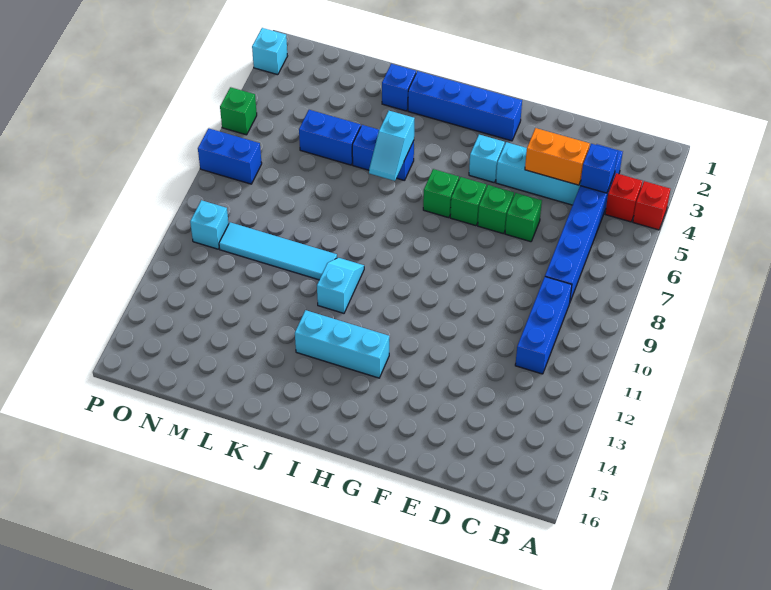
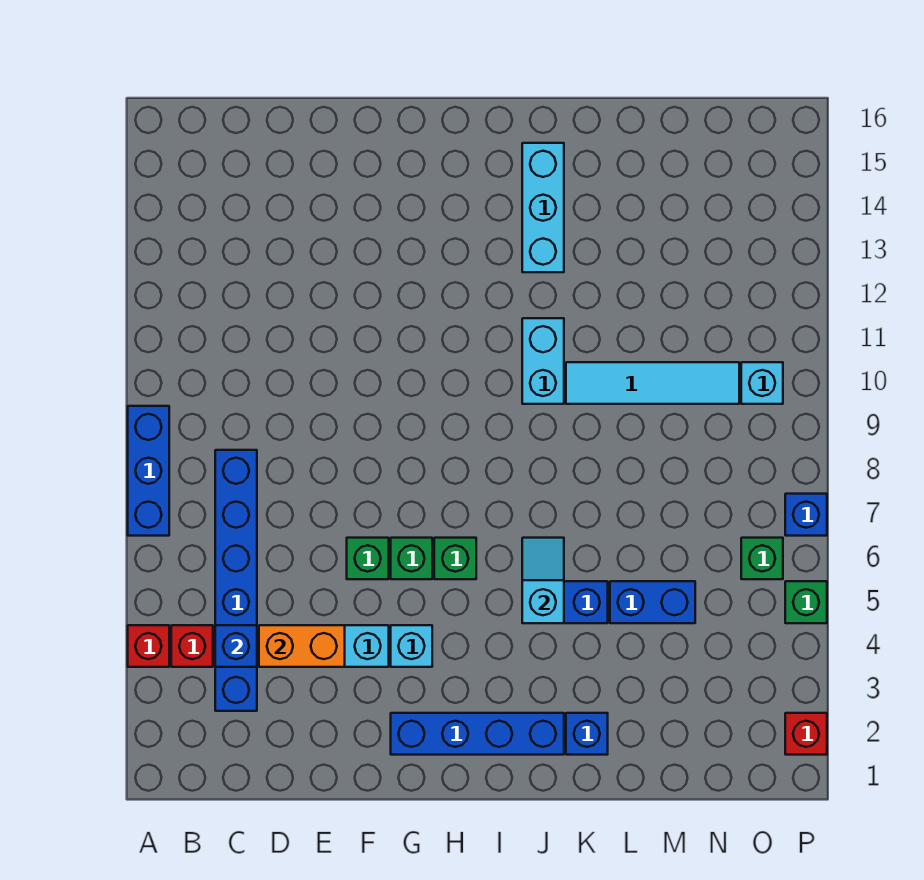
blue 1x3 brick [515,277,572,374] -> blue 1x3 brick moved to [128,406,169,536]
green 1x1 brick [505,193,542,242] -> green 1x1 brick moved to [741,538,783,579]
cyan 1x3 brick [295,310,389,378] -> cyan 1x3 brick turned to [522,143,564,272]
cyan 1x2 slope [317,258,364,313] -> cyan 1x2 brick [522,318,564,404]
blue 1x2 brick [198,128,262,184] -> blue 1x1 brick [785,494,827,536]
cyan 1x1 brick [252,28,287,75] -> red 1x1 brick [785,713,827,755]

